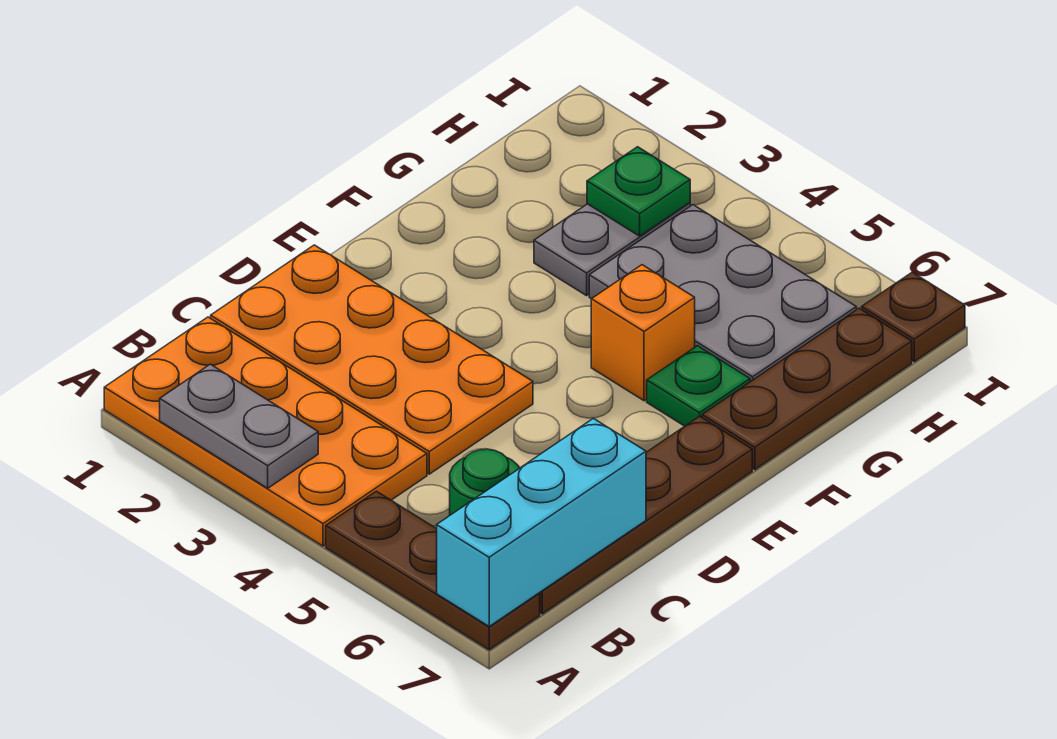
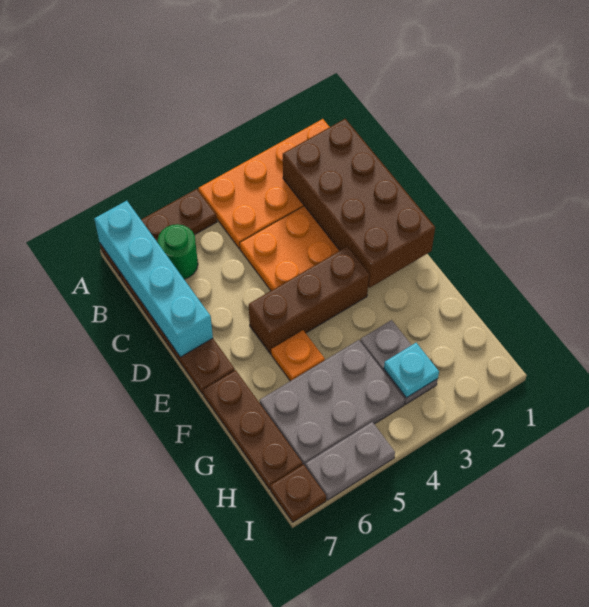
grey 1x2 plate [160,364,318,488] -> grey 1x2 plate moved to [305,422,395,500]
cyan 1x3 brick [437,418,646,626] -> cyan 1x4 brick [94,201,213,357]
none -> brown 2x4 brick [283,119,435,288]
none -> brown 1x3 brick [249,247,369,354]
orange 1x1 brick [591,265,695,401] -> orange 1x1 plate [271,330,325,381]
green 1x1 plate [647,346,750,426] -> none
green 1x1 plate [587,147,690,236] -> cyan 1x1 plate [384,343,439,398]

